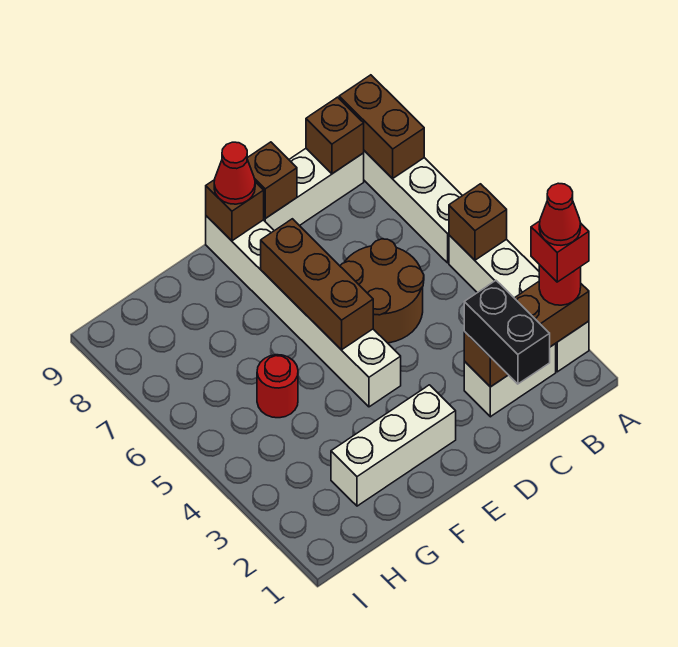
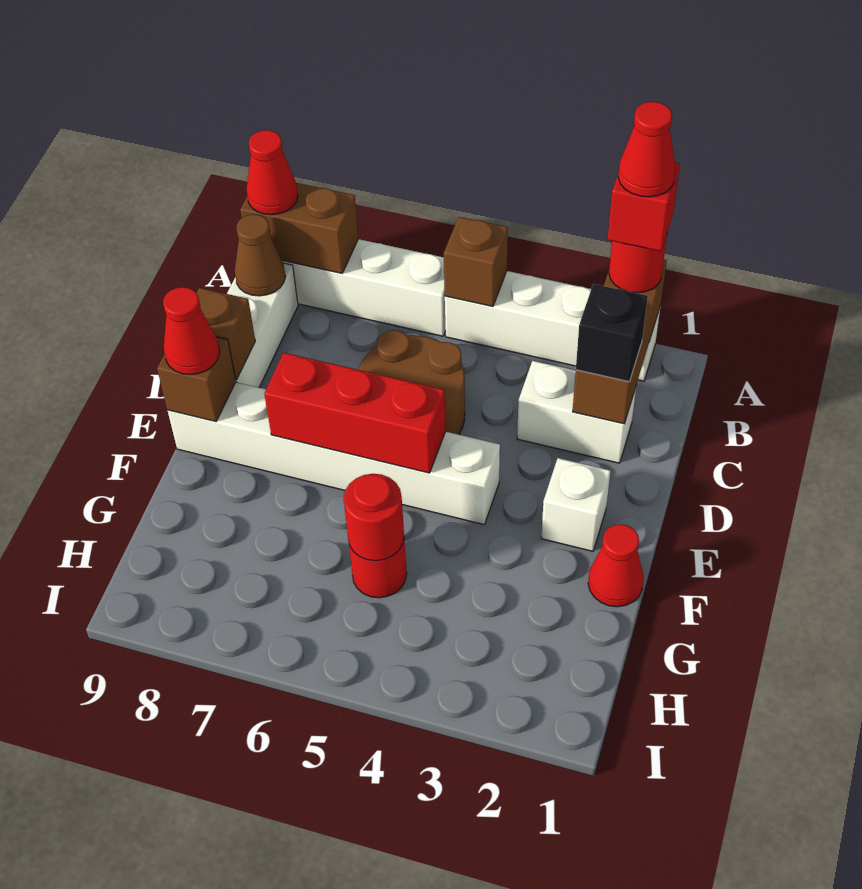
none -> red 1x1 cone [246,130,298,215]
white 1x2 brick [464,344,556,417] -> white 1x2 brick turned to [517,361,636,463]
brown 1x1 brick [306,97,364,174] -> brown 1x1 cone [235,214,285,296]
black 1x2 brick [464,281,550,384] -> black 1x1 brick [576,284,648,382]
white 1x3 brick [331,385,456,506] -> white 1x1 brick [541,458,610,551]
brown 1x3 brick [261,219,373,350] -> red 1x3 brick [264,353,446,473]
none -> red 1x1 cone [588,524,644,607]
none -> red 1x1 round brick [344,474,404,561]

